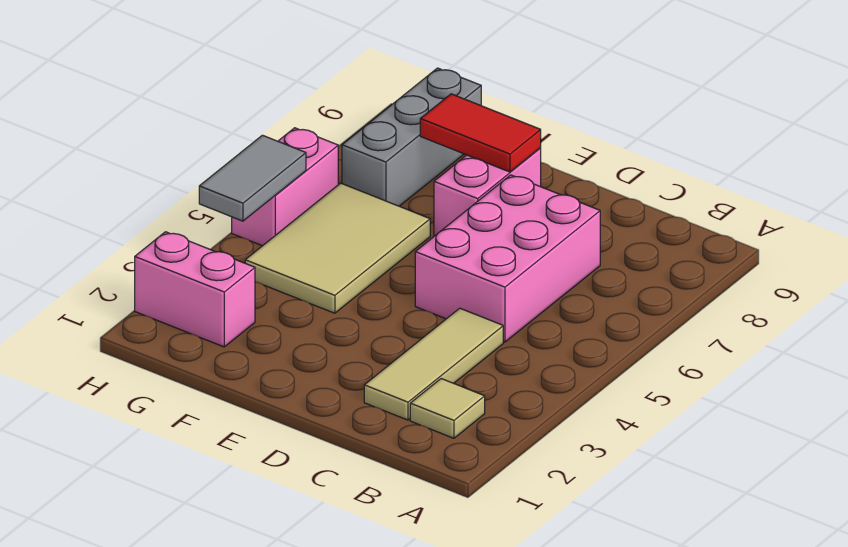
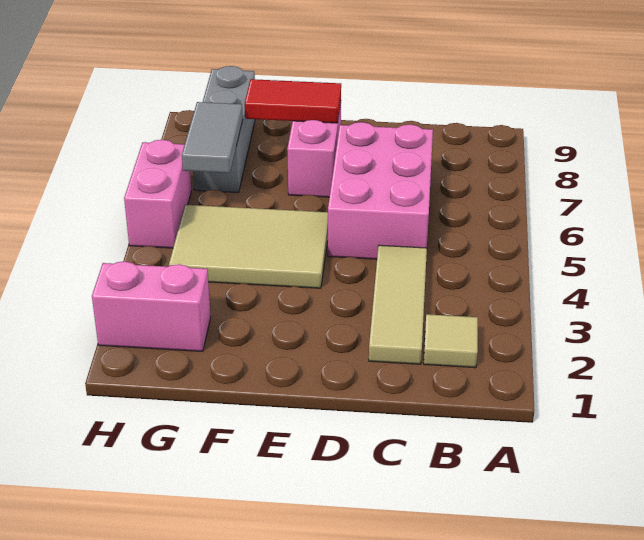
tan 2x3 tile [245,183,430,313] -> tan 2x3 tile turned to [169,205,328,288]
grey 1x2 tile [199,135,306,221] -> grey 1x2 tile moved to [182,102,243,173]

